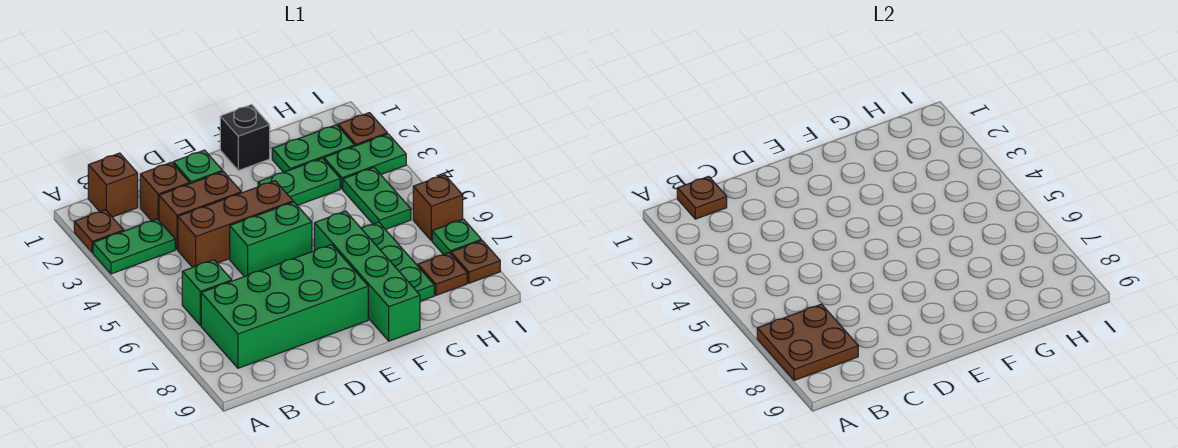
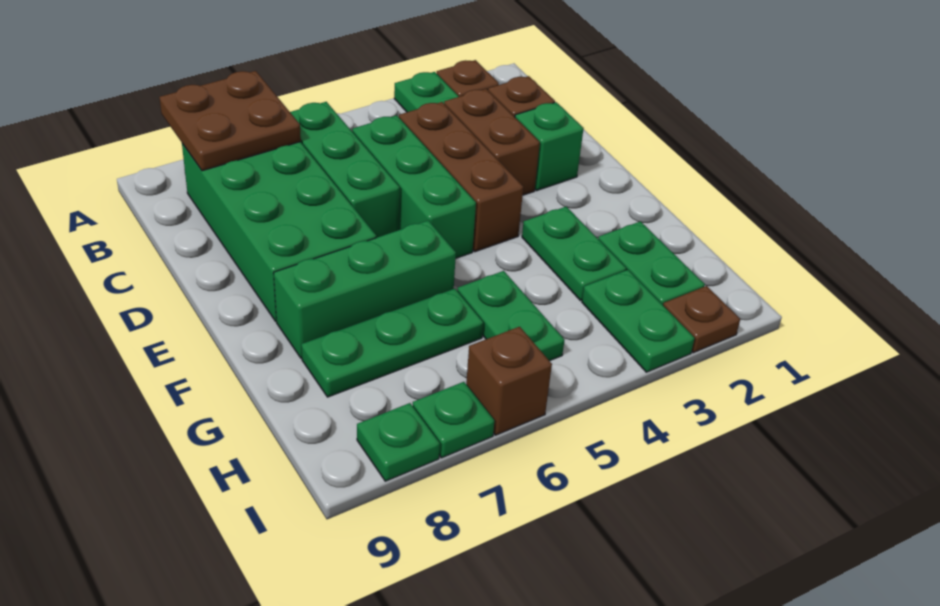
brown 1x1 brick [88,153,138,217] -> none
brown 1x1 plate [677,176,727,219] -> none
green 1x1 brick [182,260,232,326] -> green 1x3 brick [290,102,400,238]
green 1x2 brick [230,202,312,277] -> green 1x3 brick [352,115,476,258]
black 1x1 brick [220,105,270,171] -> none
green 1x4 brick [314,211,420,341] -> green 1x3 brick [274,220,456,358]
green 1x2 plate [343,168,411,229] -> green 1x2 plate turned to [457,271,564,361]
brown 1x1 plate [418,253,467,295] -> none
brown 1x1 plate [451,241,500,283] -> green 1x1 plate [357,403,440,481]

